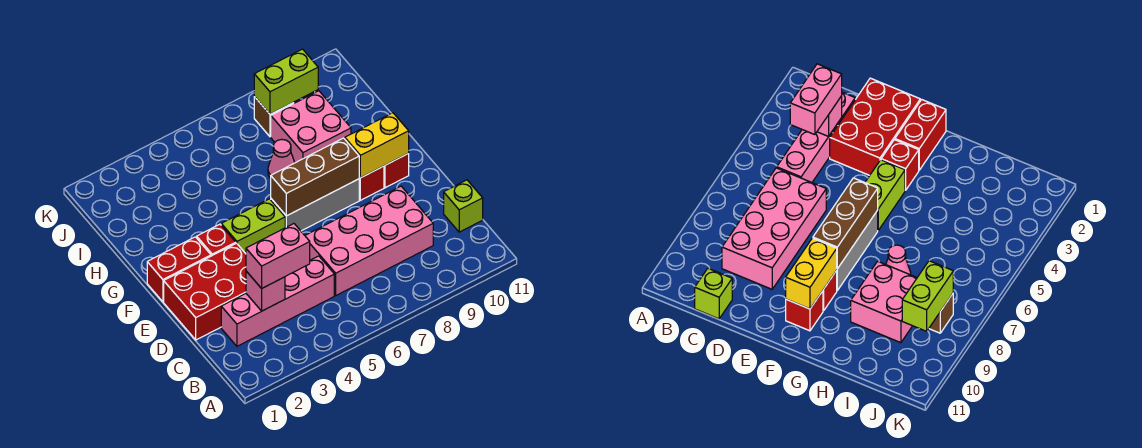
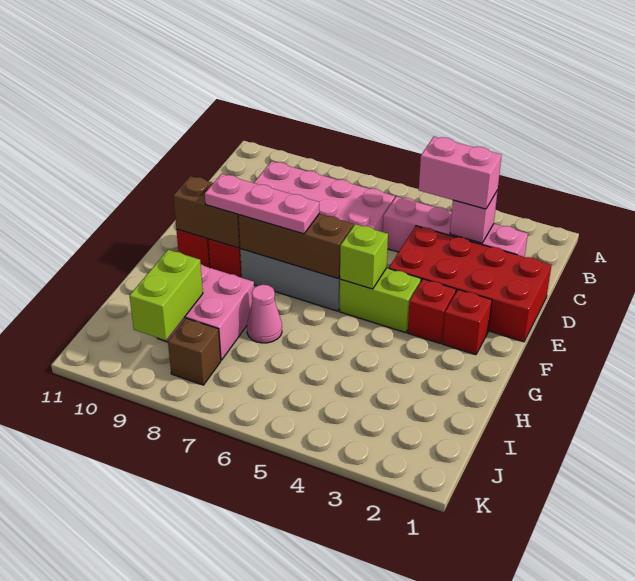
lime 1x1 brick [444,180,483,232] -> lime 1x1 brick moved to [340,224,388,289]
red 2x3 brick [164,243,246,340] -> red 2x4 brick [389,226,552,342]
red 1x2 brick [147,237,211,302] -> red 1x1 brick [442,290,492,355]
none -> pink 1x3 plate [205,174,319,234]
yellow 1x2 brick [345,113,409,178] -> brown 1x2 brick [173,176,240,248]
lime 1x2 brick [254,49,318,114] -> lime 1x2 brick turned to [130,250,203,340]

